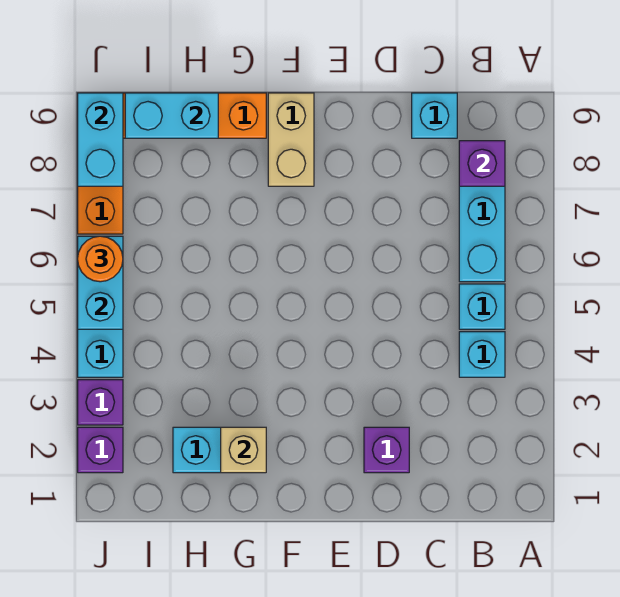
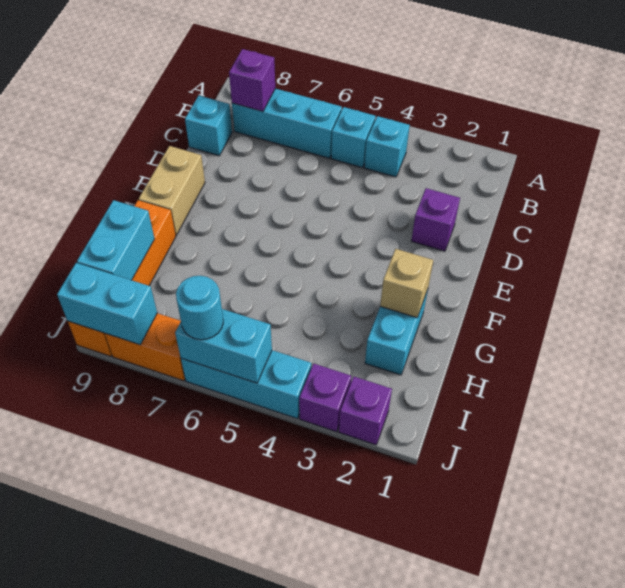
tan 1x2 brick [268,93,314,186] -> tan 1x2 brick turned to [139,146,205,235]
orange 1x1 round brick [78,236,123,282] -> cyan 1x1 round brick [176,276,223,340]

